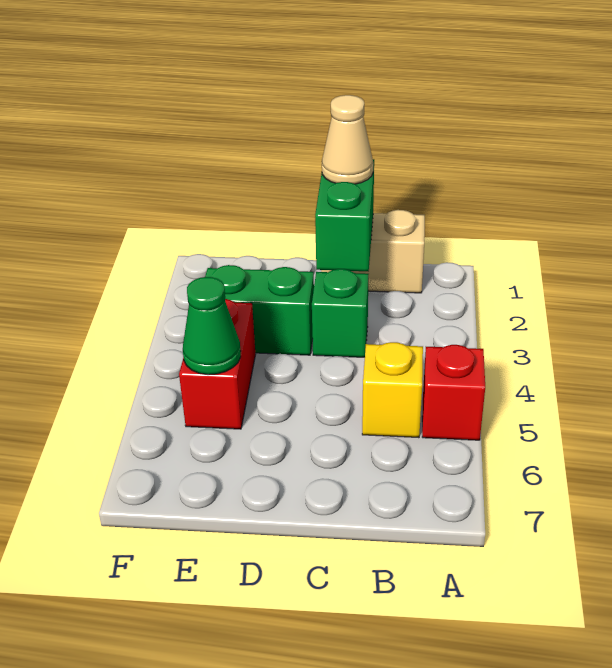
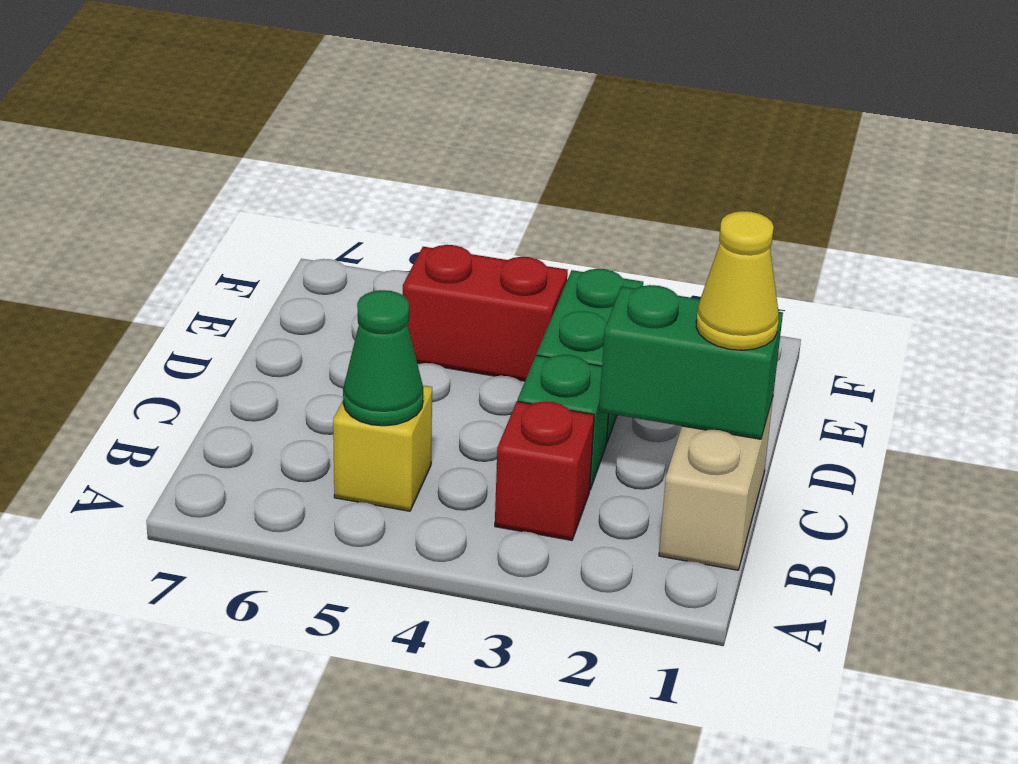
red 1x1 brick [422,345,485,440] -> red 1x1 brick moved to [495,401,594,540]
tan 1x1 cone [322,95,373,184] -> yellow 1x1 cone [696,211,779,350]
green 1x1 cone [183,277,241,375] -> green 1x1 cone moved to [343,290,423,426]

